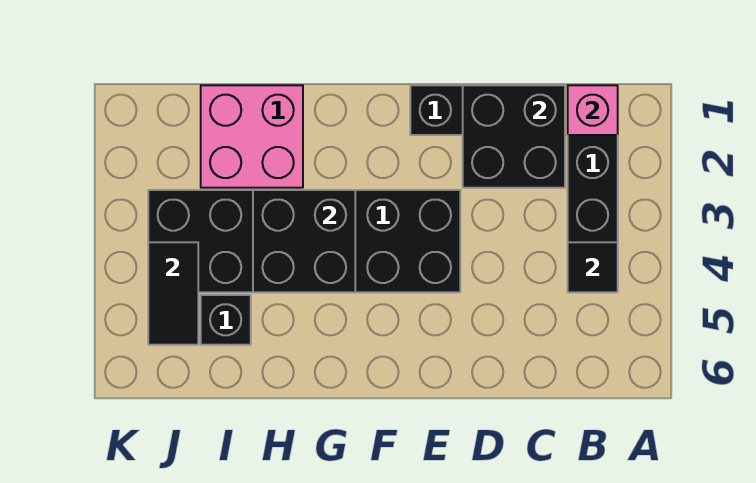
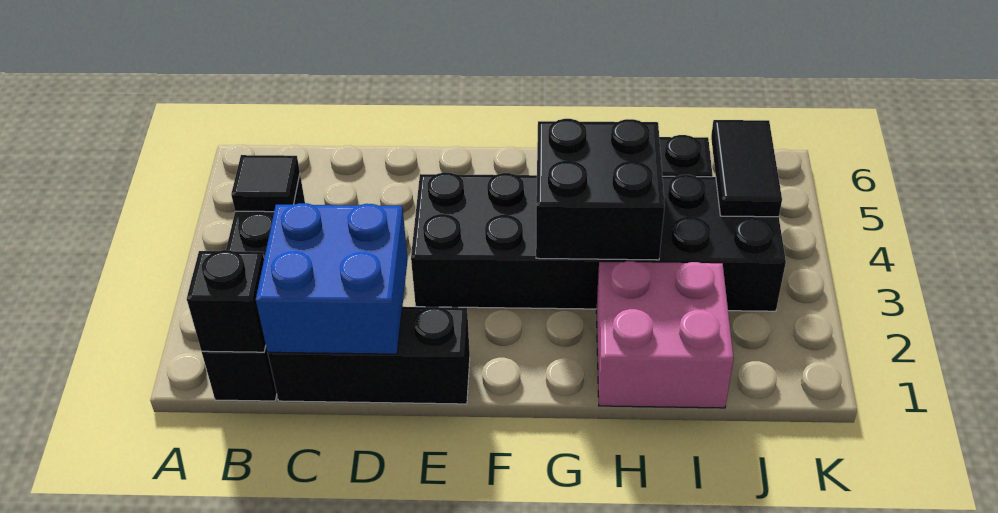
pink 1x1 brick [568,85,618,135] -> black 1x1 brick [187,250,266,352]
black 2x2 brick [463,85,565,188] -> blue 2x2 brick [256,203,408,354]

